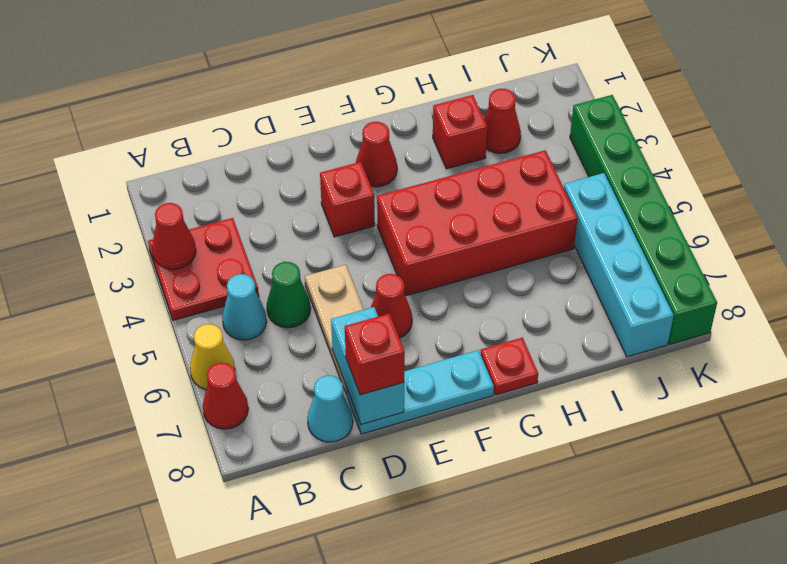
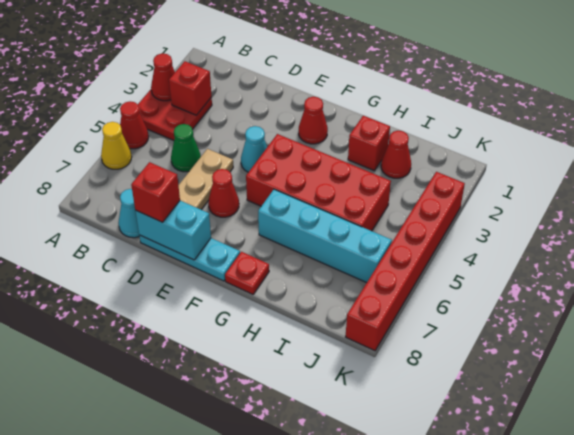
red 1x1 cone [203,363,248,429] -> red 1x1 cone moved to [120,101,149,149]
cyan 1x1 cone [222,274,267,340] -> cyan 1x1 cone moved to [241,126,267,172]
cyan 1x2 brick [331,307,404,424] -> cyan 1x2 brick turned to [135,201,211,260]
red 1x1 brick [320,162,375,237] -> red 1x1 brick moved to [169,61,212,115]
cyan 1x4 brick [564,173,674,357] -> cyan 1x4 brick turned to [258,189,392,283]
green 1x6 brick [570,95,717,344] -> red 1x6 brick [346,172,465,351]

